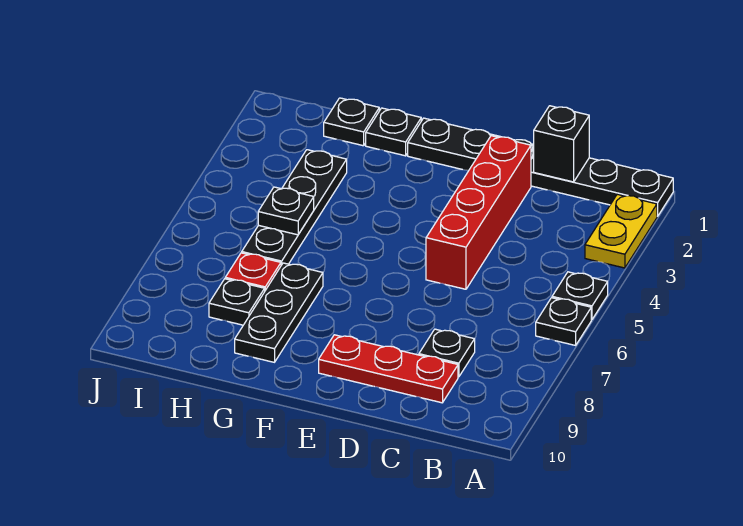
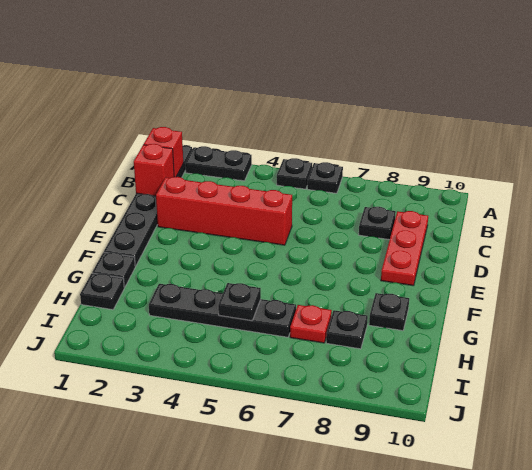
yellow 1x2 plate [585,194,657,268] -> black 1x2 plate [185,146,252,181]
none -> red 1x1 brick [144,127,183,177]
black 1x1 brick [534,106,589,182] -> red 1x1 brick [134,144,174,196]
black 1x3 plate [235,263,323,362] -> black 1x1 plate [369,293,409,331]

